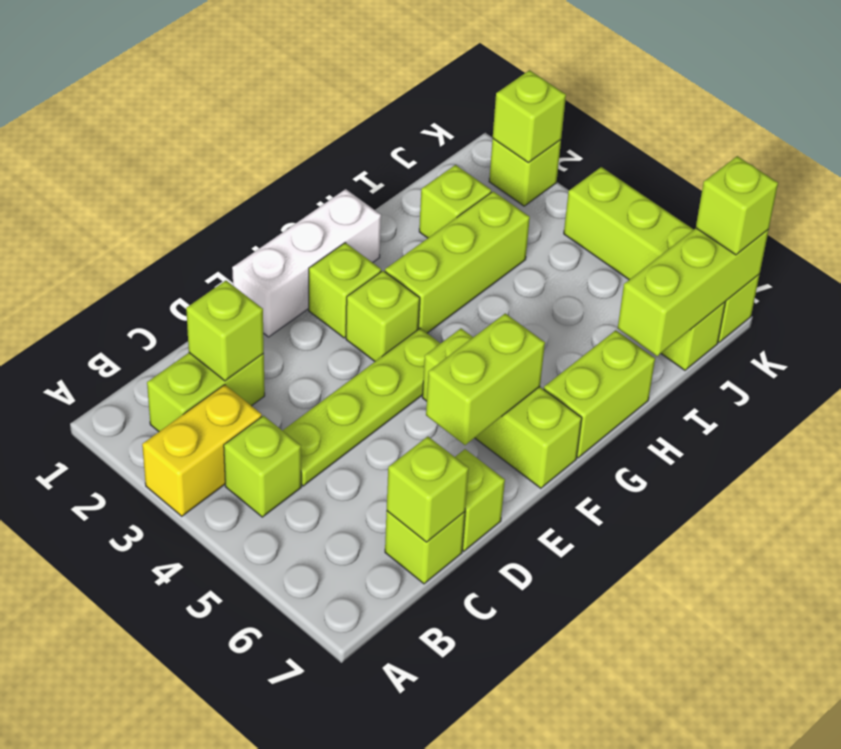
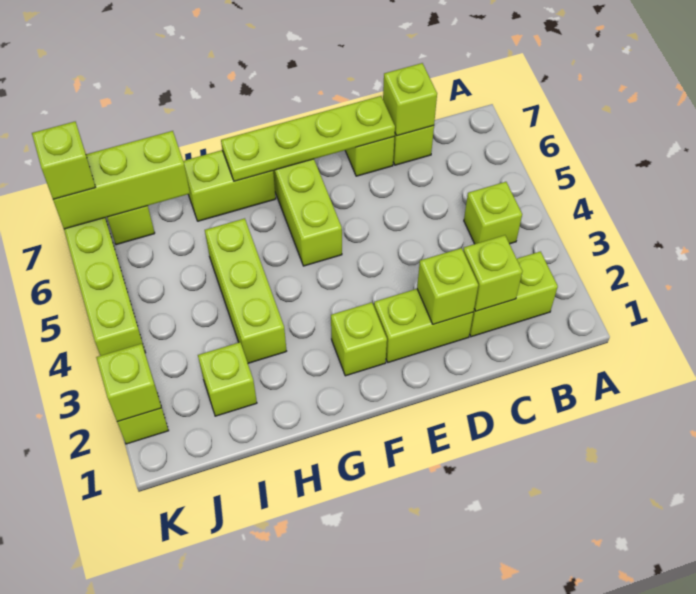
yellow 1x2 brick [142,385,262,516] -> none
lime 1x4 plate [282,328,441,486] -> lime 1x4 plate moved to [221,96,395,181]
white 1x3 brick [232,189,381,337] -> none
lime 1x2 brick [426,313,545,445] -> lime 1x2 brick moved to [374,289,473,362]
lime 1x1 brick [346,271,420,361] -> lime 1x1 brick moved to [417,248,478,324]
lime 1x3 brick [385,191,530,333] -> lime 1x3 brick turned to [205,218,286,363]

